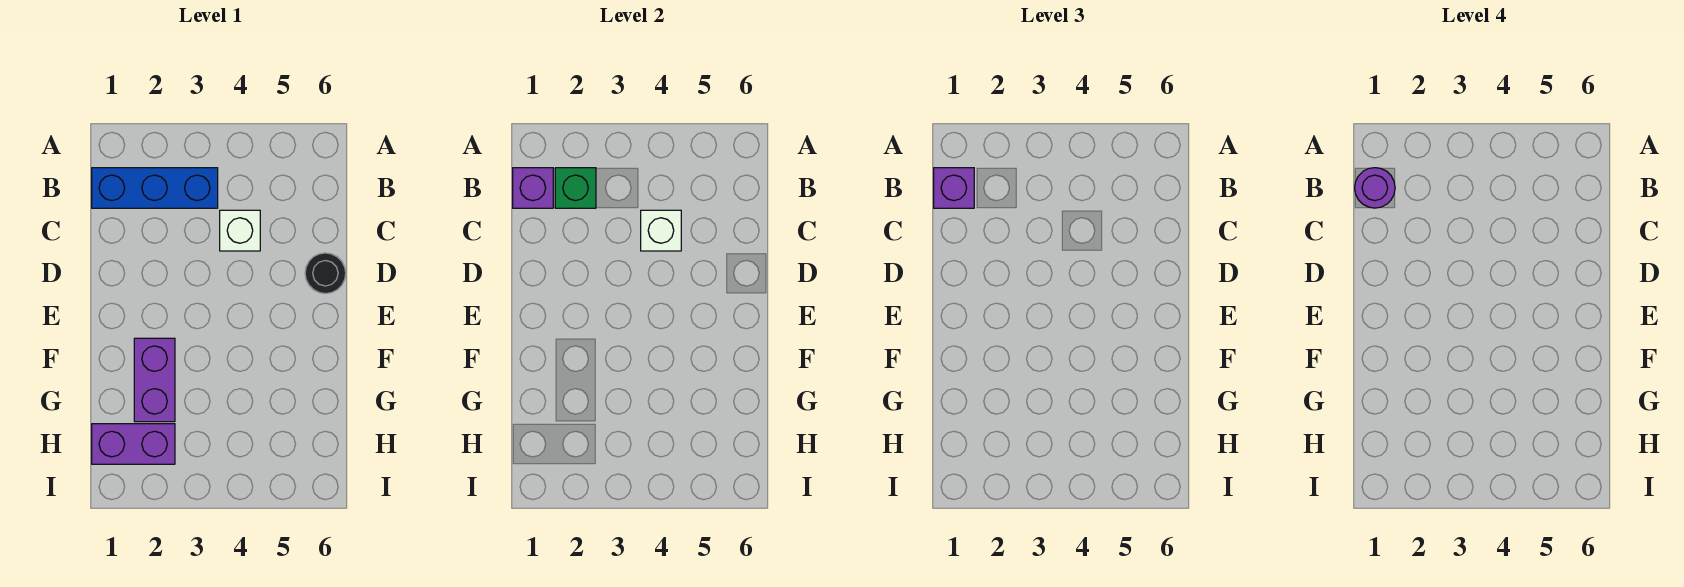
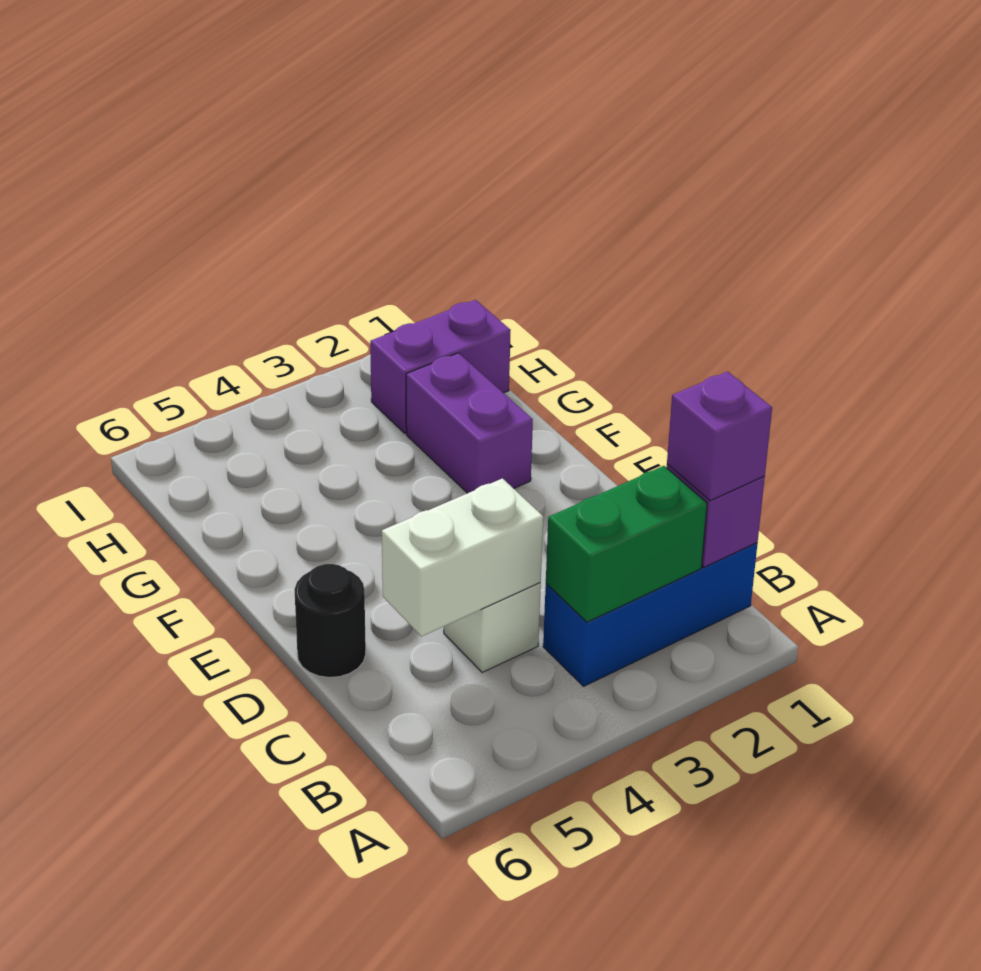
purple 1x1 round brick [1355,168,1395,208] -> none
green 1x1 brick [555,168,596,208] -> green 1x2 brick [546,466,707,622]
white 1x1 brick [641,210,681,251] -> white 1x2 brick [382,478,543,636]

